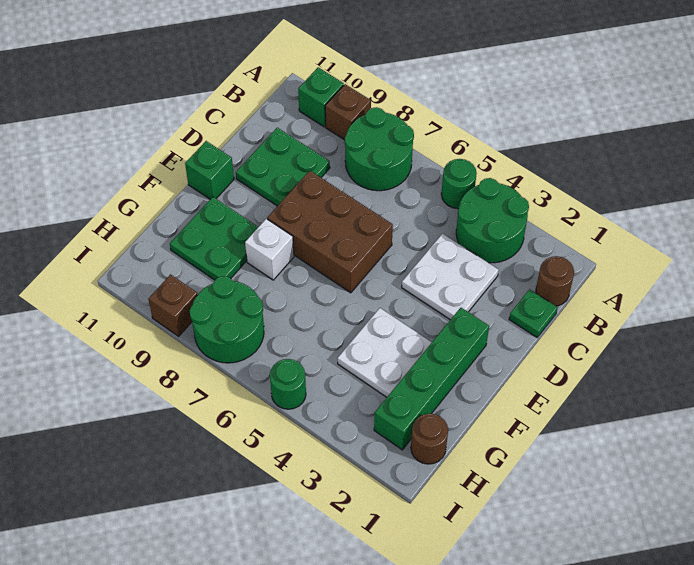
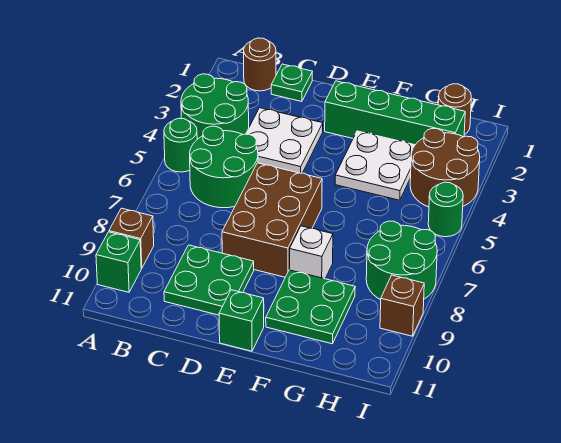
green 2x2 round brick [345,107,414,191] -> green 2x2 round brick moved to [190,126,258,208]
none -> brown 2x2 round brick [410,129,480,207]

